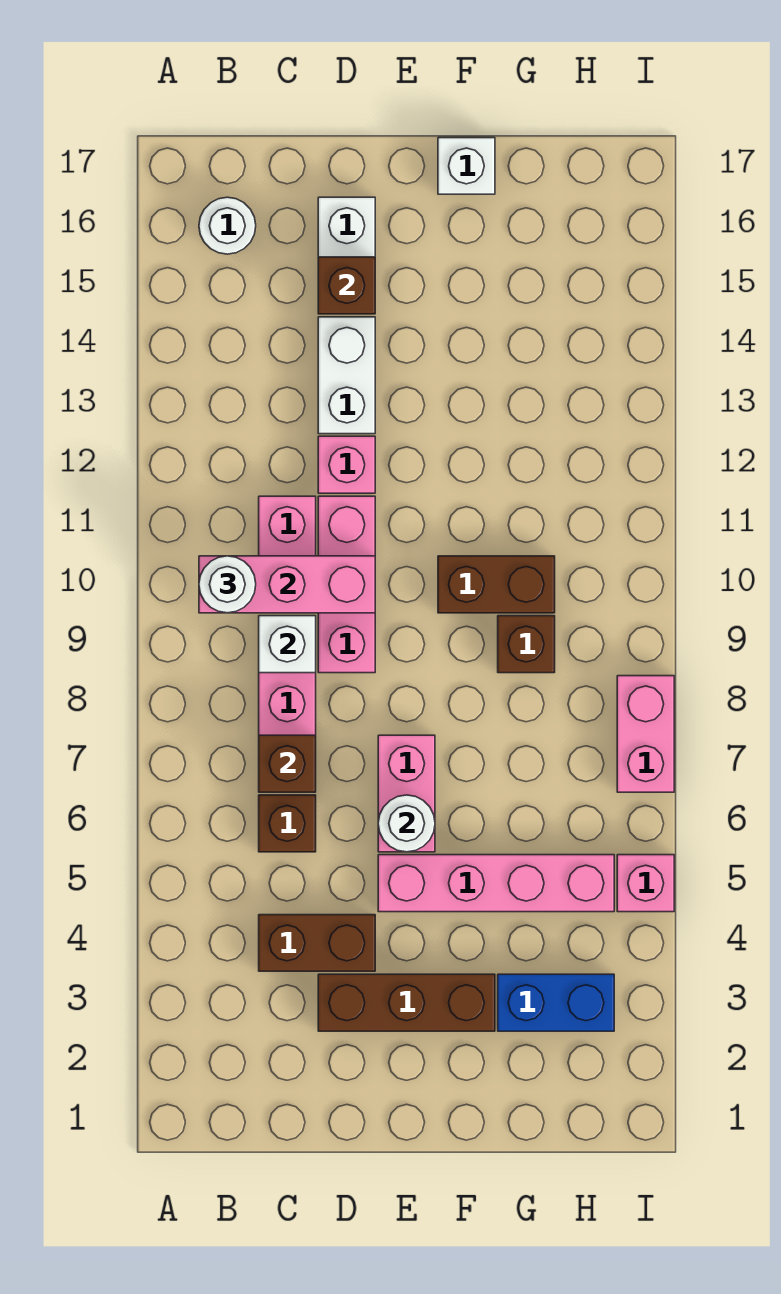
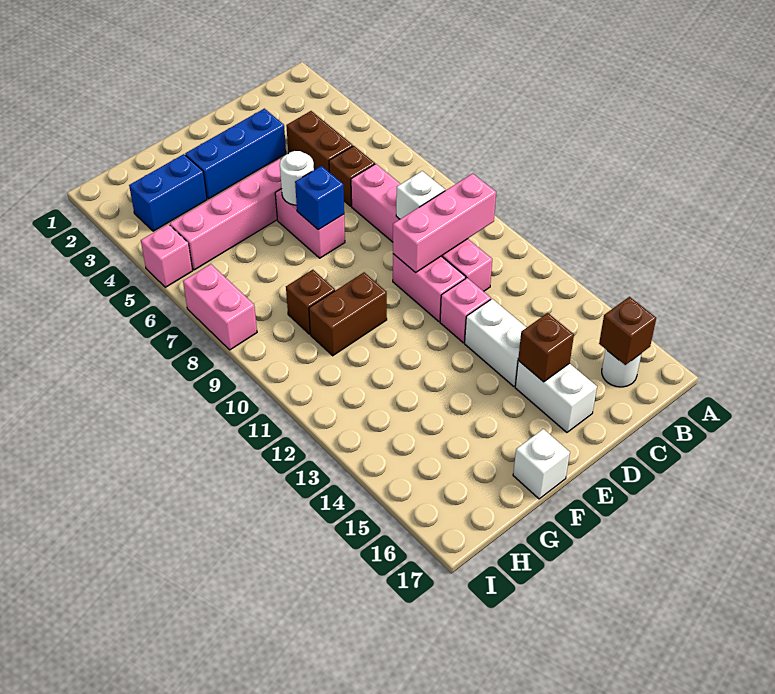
white 1x1 round brick [199,556,256,613] -> none
brown 1x2 brick [259,915,375,971] -> brown 1x2 brick turned to [286,111,353,172]
brown 1x1 brick [259,735,316,792] -> brown 1x1 brick moved to [599,297,656,365]
brown 1x3 brick [318,974,495,1031] -> blue 1x3 brick [185,109,286,199]
pink 1x3 brick [318,496,375,673] -> pink 1x2 brick [393,254,466,322]
none -> blue 1x1 brick [295,166,344,230]

